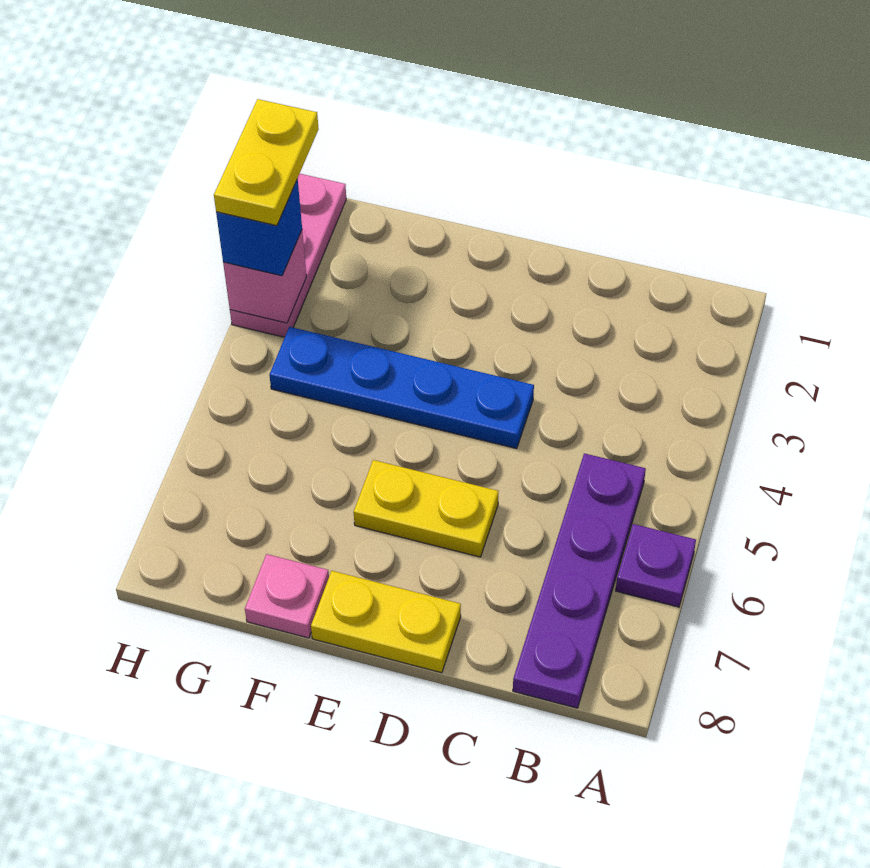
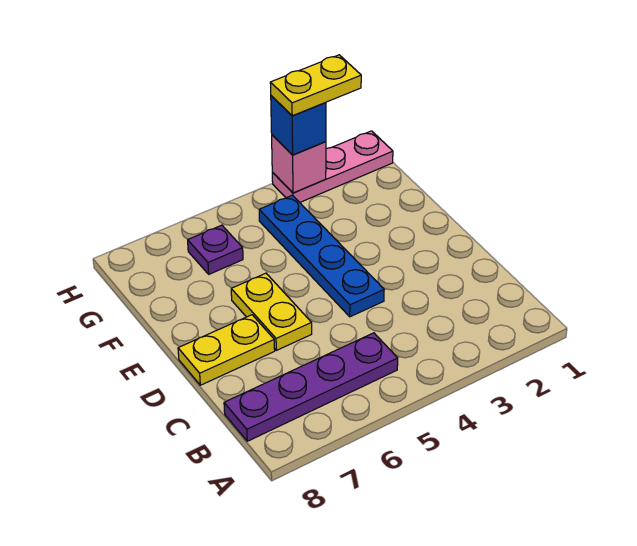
purple 1x1 plate [616,524,696,607] -> purple 1x1 plate moved to [188,225,243,274]
yellow 1x2 plate [311,571,461,673] -> yellow 1x2 plate turned to [178,315,275,385]
pink 1x1 plate [245,554,329,638] -> none

